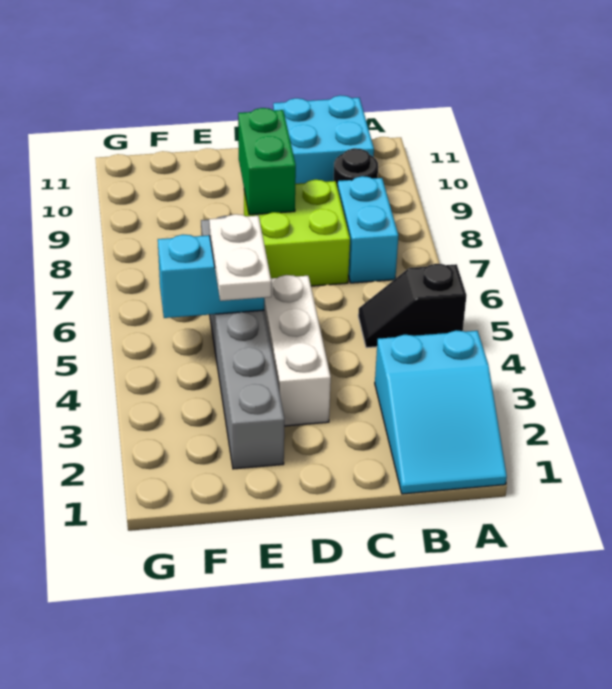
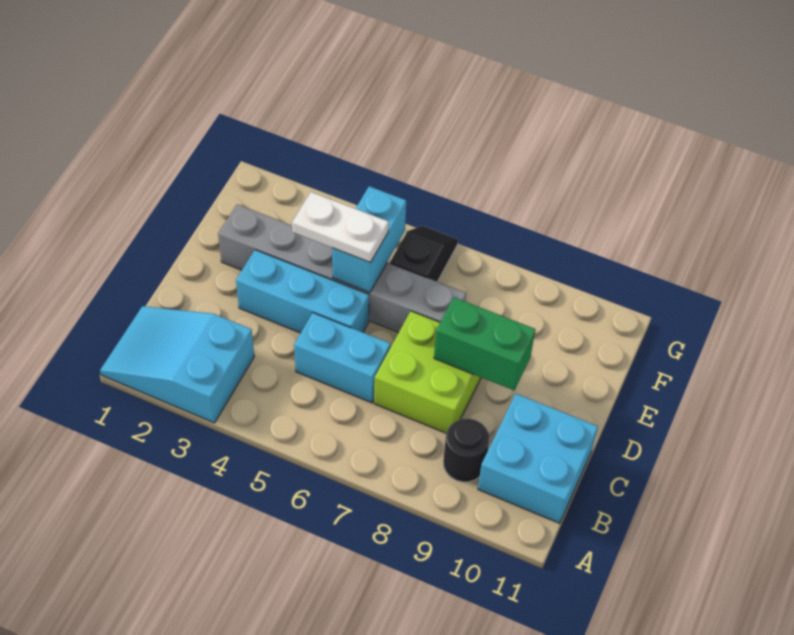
black 1x2 slope [358,264,466,348] -> black 1x2 slope moved to [390,226,458,282]
cyan 1x2 brick [338,176,398,283] -> cyan 1x2 brick moved to [294,313,390,403]
white 1x3 brick [264,275,331,426] -> cyan 1x3 brick [236,250,369,333]

